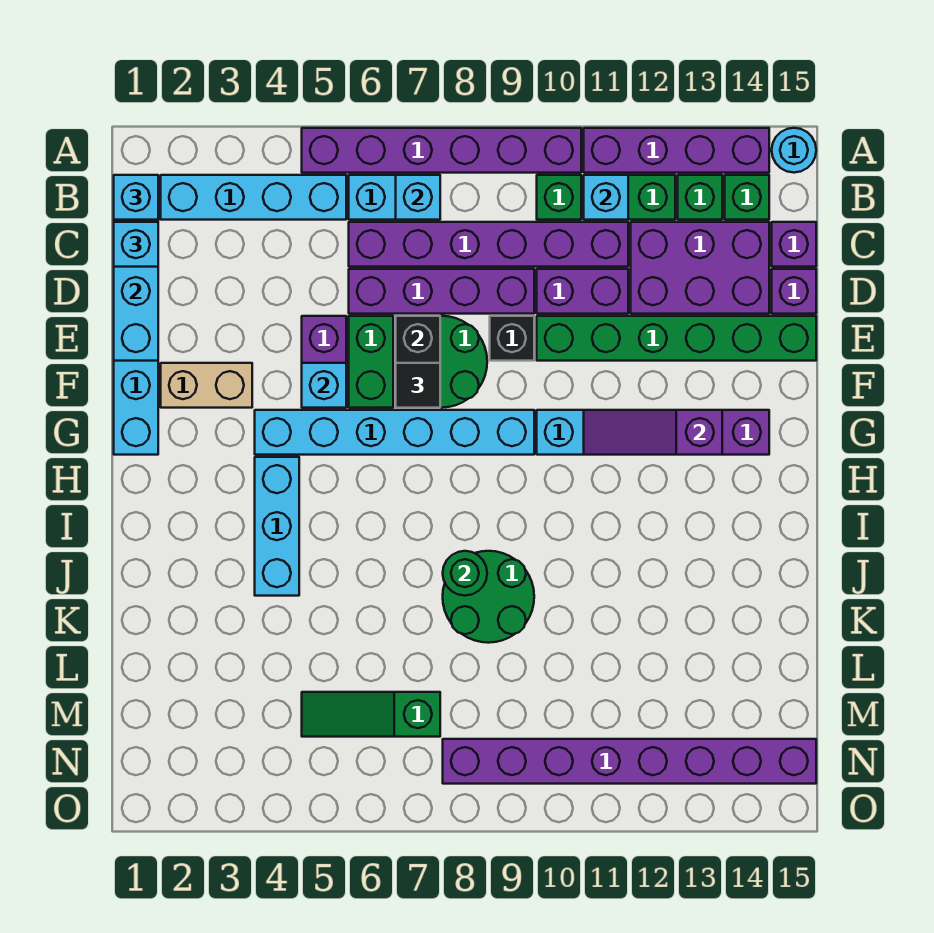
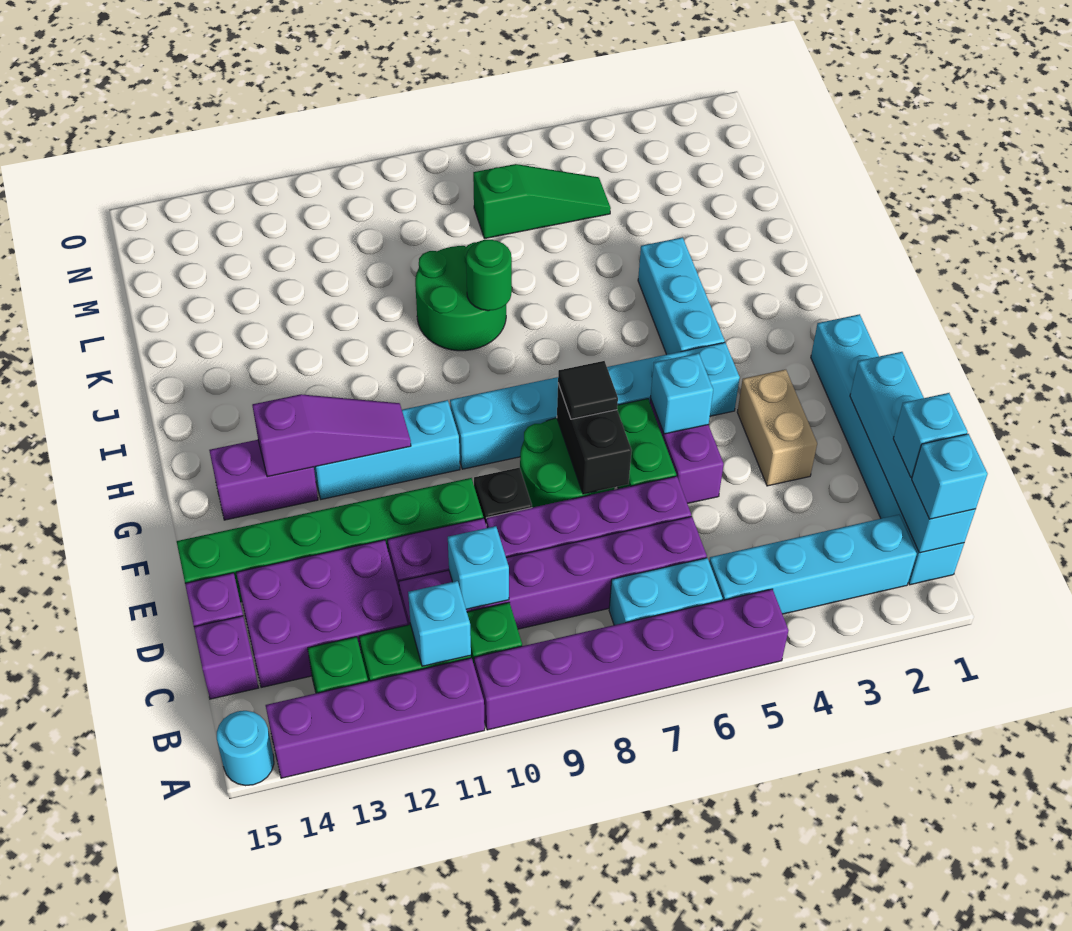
cyan 1x1 brick [396,175,440,220] -> cyan 1x1 brick moved to [448,526,509,609]
green 1x1 brick [725,175,769,220] -> none
tan 1x2 brick [161,363,252,408] -> tan 1x2 brick turned to [737,370,817,486]
purple 1x8 brick [443,739,816,784] -> none

